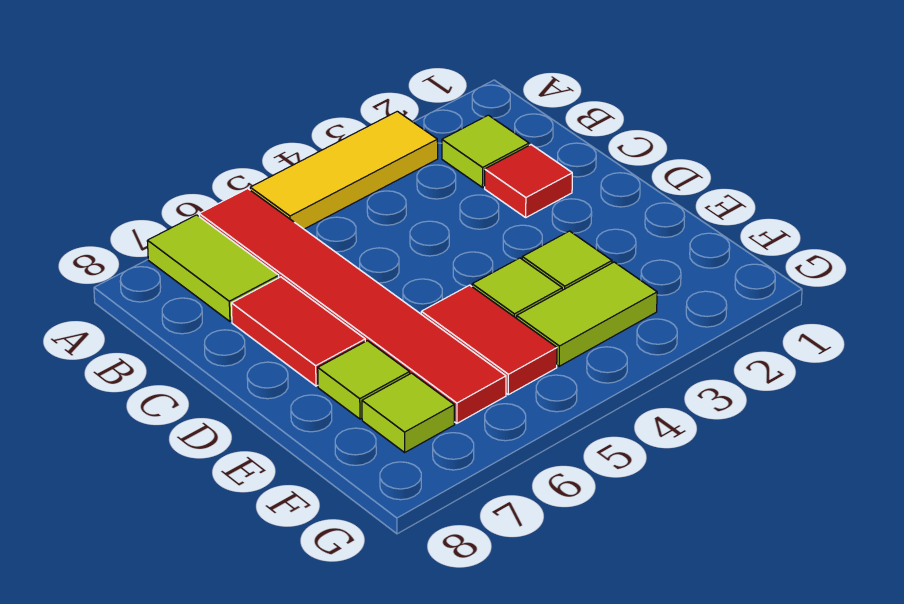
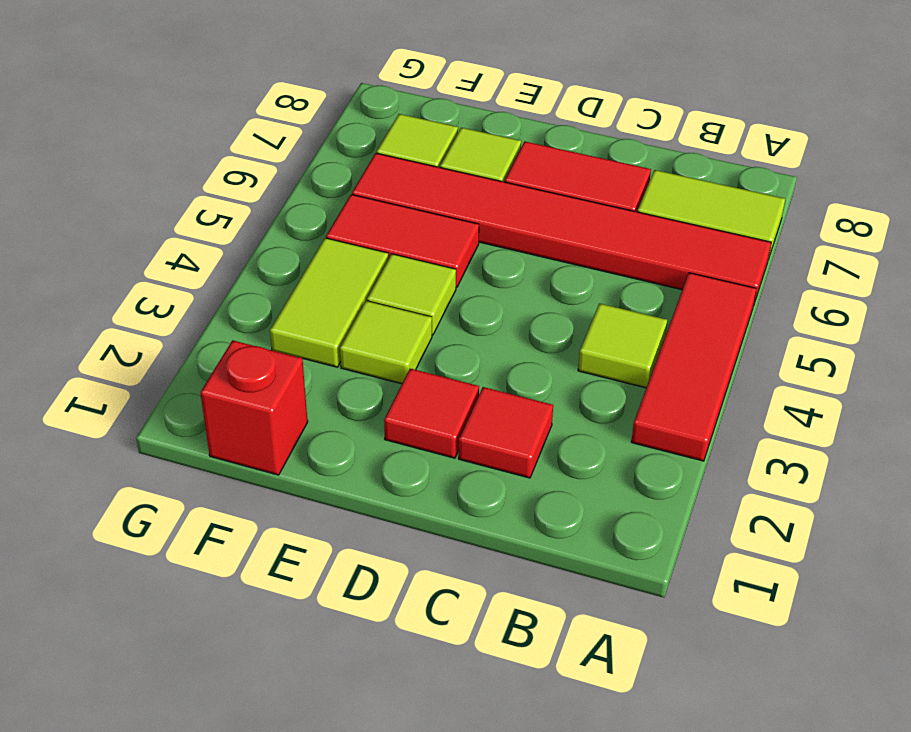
yellow 1x3 tile [250,111,438,229] -> red 1x3 tile [631,273,756,461]
lime 1x1 tile [442,115,529,188] -> lime 1x1 tile moved to [578,303,667,388]
none -> red 1x1 tile [384,369,479,458]
none -> red 1x1 brick [200,340,308,475]

